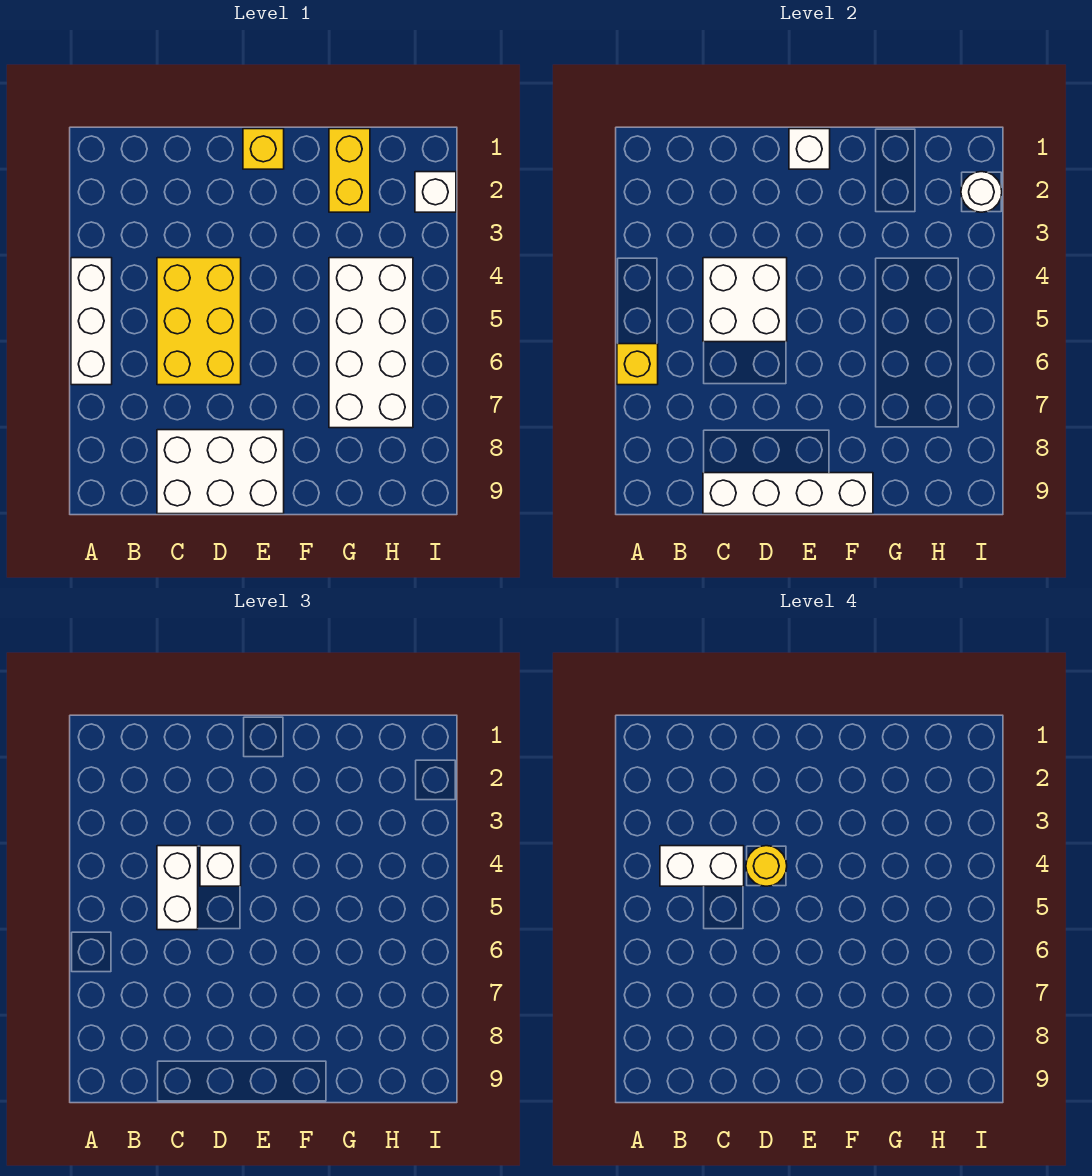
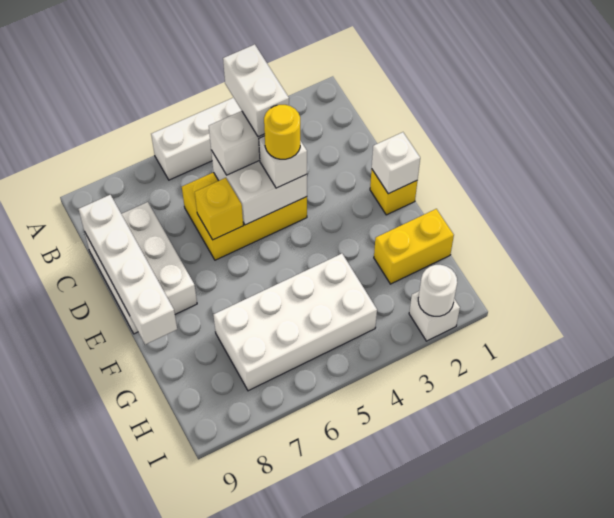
yellow 1x1 brick [617,344,658,385] -> yellow 1x1 brick moved to [195,178,243,240]

